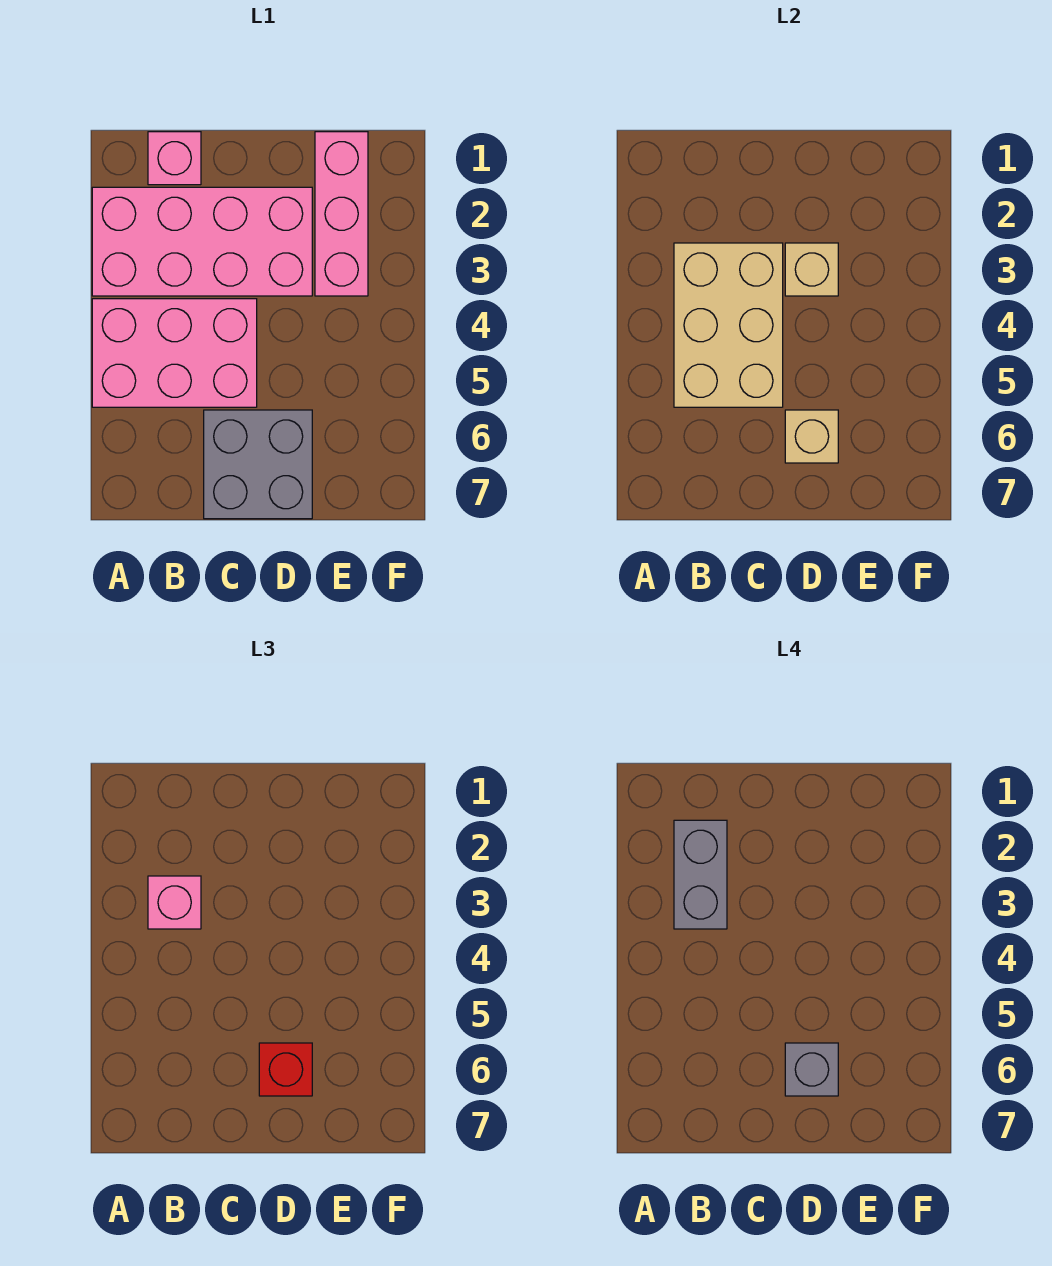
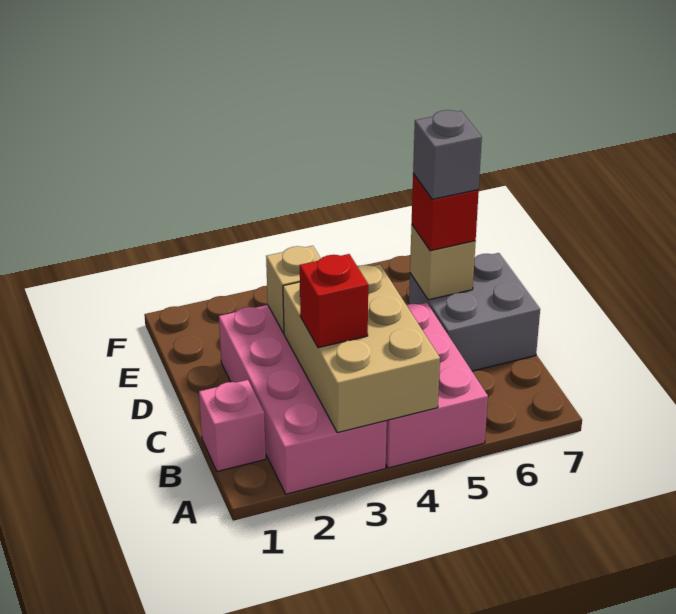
grey 1x2 brick [674,820,727,929] -> none
tan 2x3 brick [674,243,783,407] -> tan 2x3 brick turned to [283,264,440,433]
pink 1x1 brick [148,876,201,929] -> red 1x1 brick [300,254,368,348]
pink 1x3 brick [315,132,368,296] -> none

